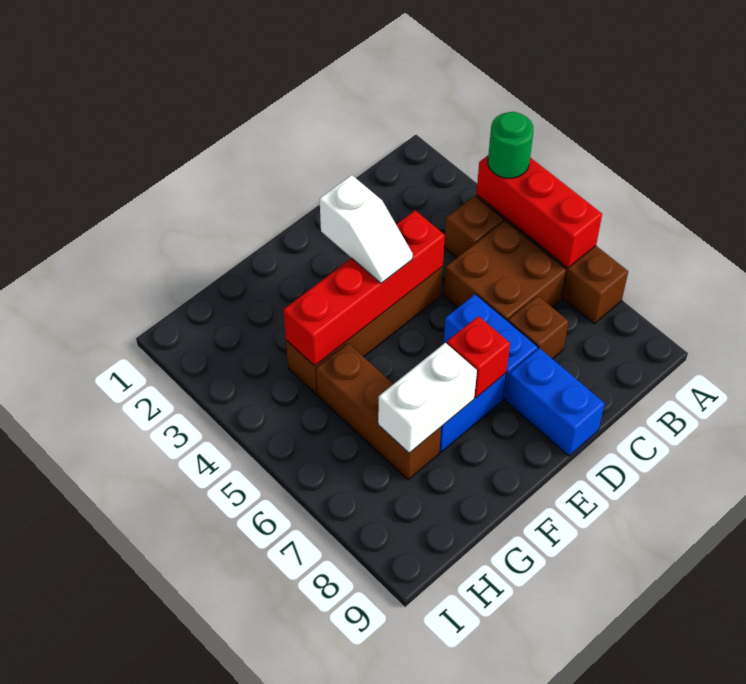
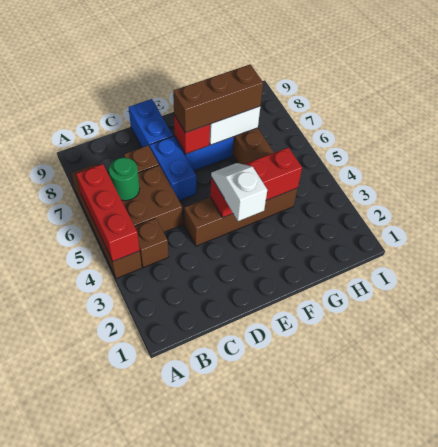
green 1x1 round brick [488,112,533,178] -> green 1x1 round brick moved to [109,158,140,201]
red 1x4 brick [283,211,445,366] -> red 1x3 brick [210,147,302,217]
none -> brown 1x3 brick [173,64,263,133]

